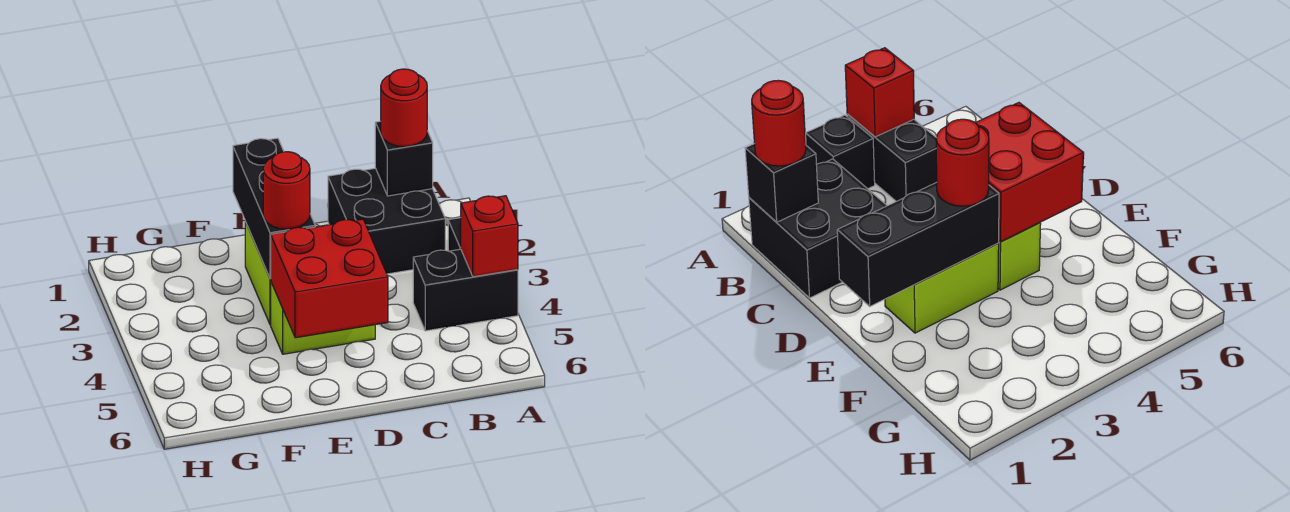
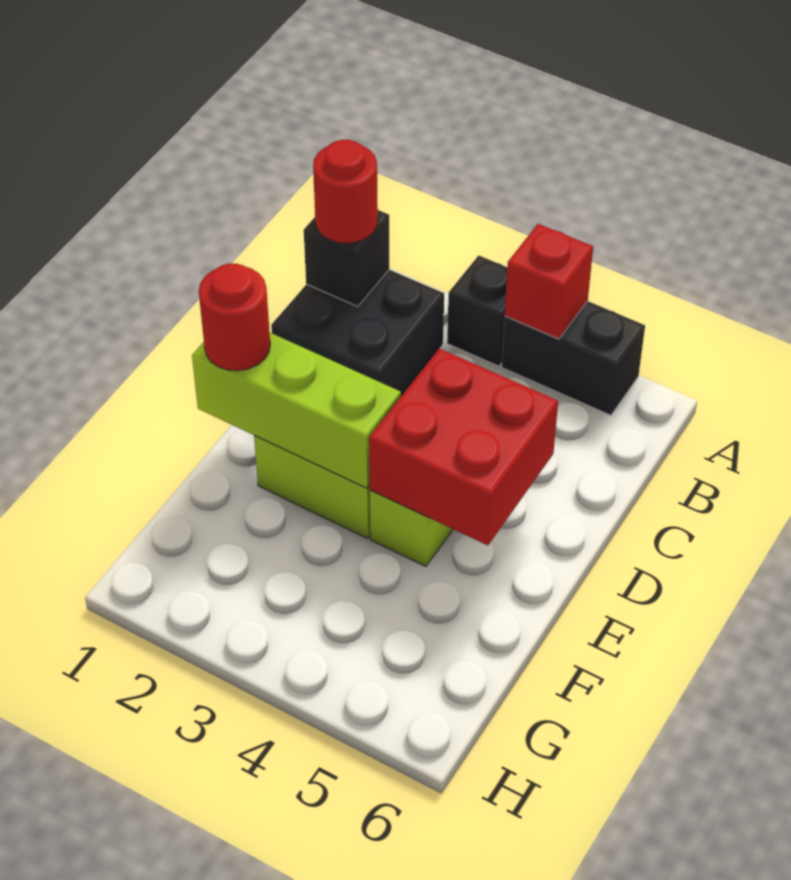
black 1x2 brick [413,249,518,331] -> black 1x2 brick turned to [502,301,645,415]
black 1x3 brick [233,138,315,279] -> lime 1x3 brick [192,333,401,488]
red 1x1 round brick [263,152,310,229] -> red 1x1 round brick moved to [199,264,270,371]

